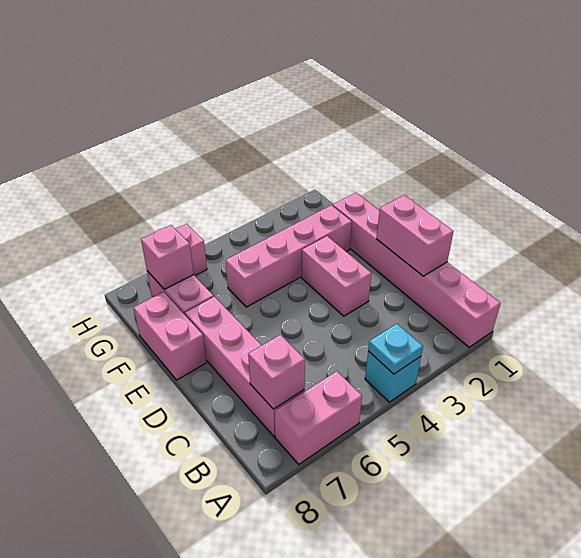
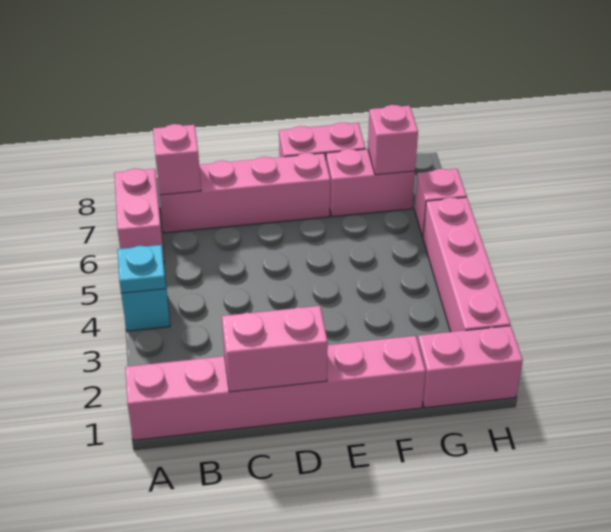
pink 1x2 brick [302,236,371,316] -> pink 1x2 brick moved to [418,326,523,408]
pink 1x4 brick [226,205,352,307] -> pink 1x4 brick moved to [423,197,510,332]

